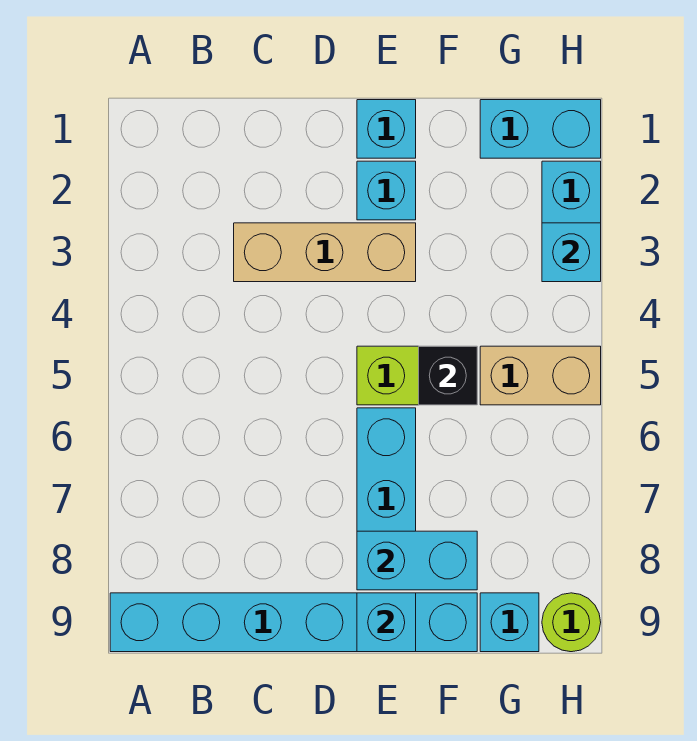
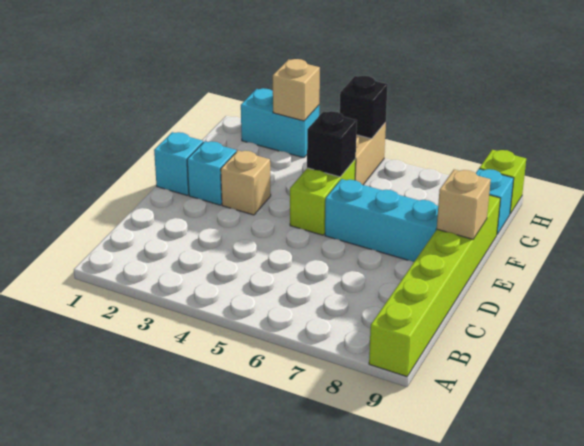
cyan 1x6 brick [110,593,477,652] -> lime 1x6 brick [369,195,500,377]
tan 1x3 brick [234,223,416,282] -> tan 1x1 brick [221,150,271,215]
cyan 1x2 brick [357,531,477,590] -> none
cyan 1x1 brick [357,593,416,652] -> tan 1x1 brick [437,170,491,239]
cyan 1x2 brick [480,100,601,158] -> none
cyan 1x1 brick [542,223,601,282] -> tan 1x1 brick [273,59,320,121]
none -> black 1x1 brick [340,76,388,139]
lime 1x1 round brick [542,593,601,652] -> lime 1x1 brick [479,150,526,214]

